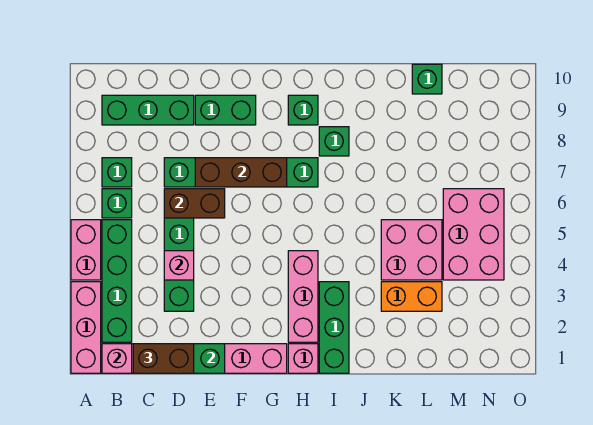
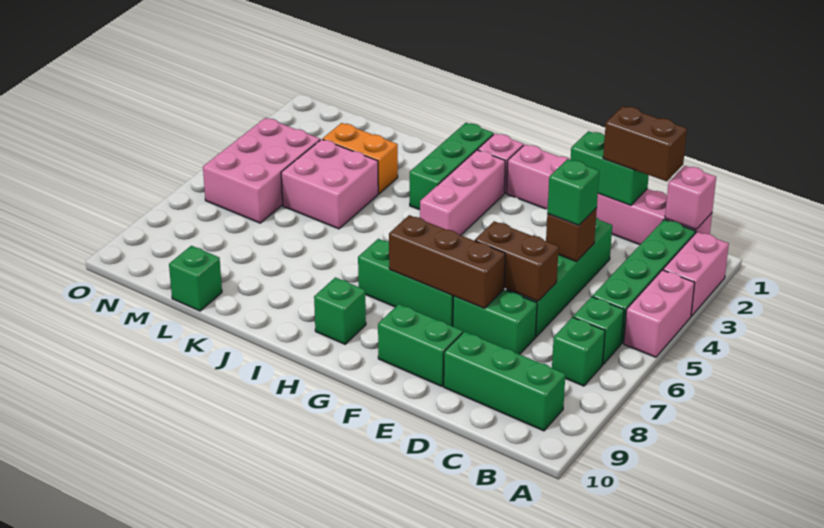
pink 1x3 brick [71,282,101,373] -> pink 1x2 brick [663,232,729,316]
pink 1x1 brick [164,251,194,280] -> brown 1x1 brick [546,208,597,262]
green 1x1 brick [319,127,349,156] -> green 1x1 brick moved to [547,159,599,225]

